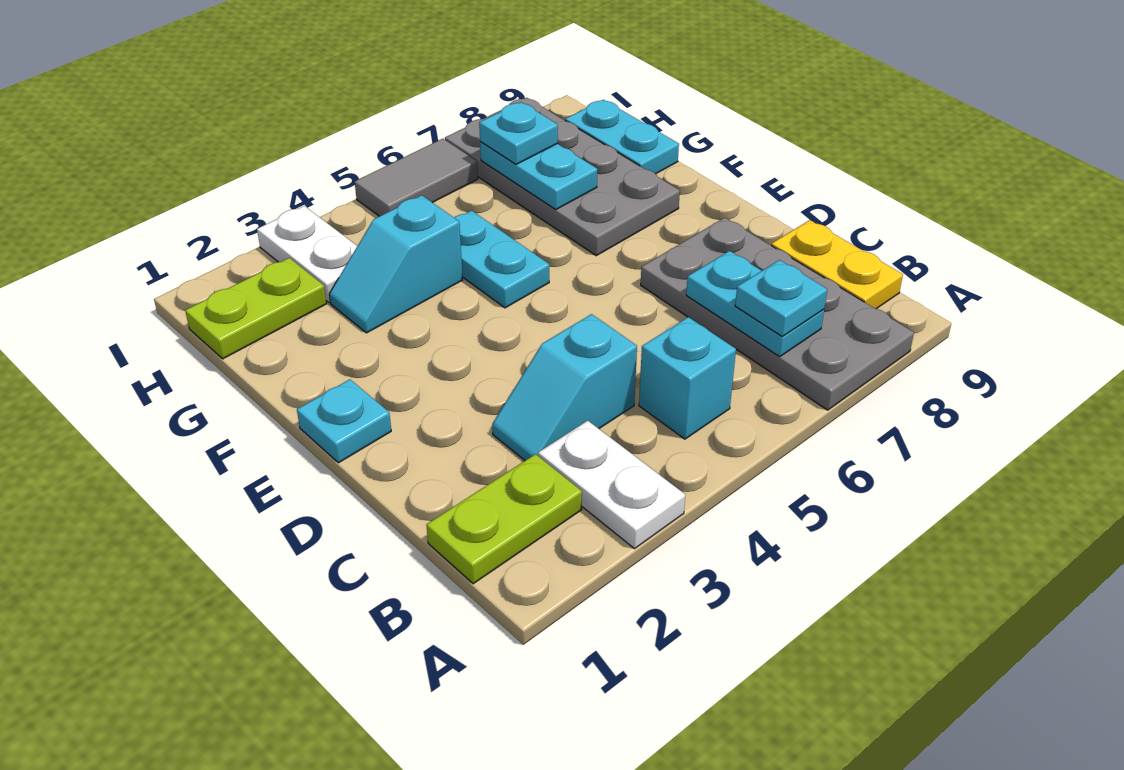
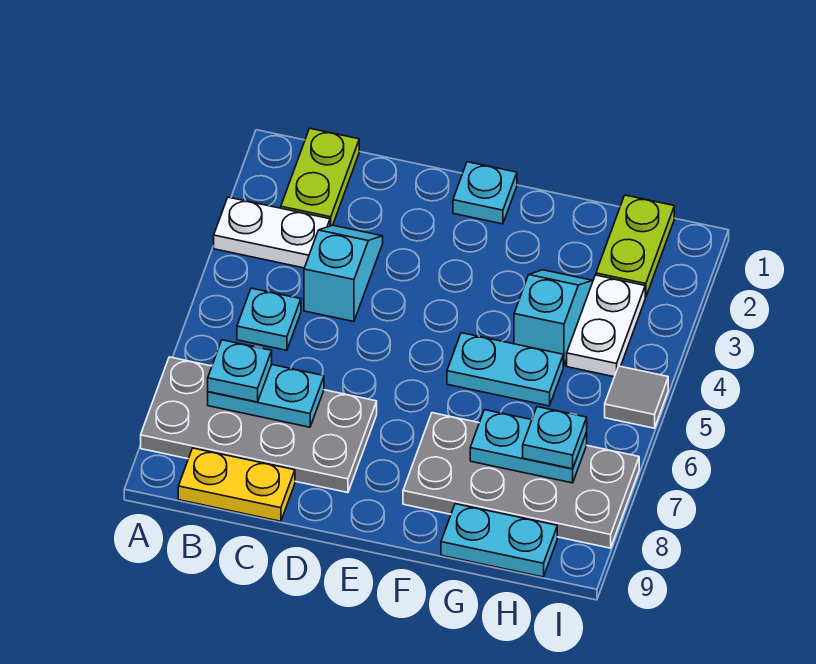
cyan 1x1 brick [639,317,736,439] -> cyan 1x1 plate [237,288,301,350]
white 1x2 plate [257,206,357,302] -> white 1x2 plate turned to [567,275,645,377]
grey 1x2 tile [355,139,478,216] -> grey 1x1 tile [605,366,668,428]

